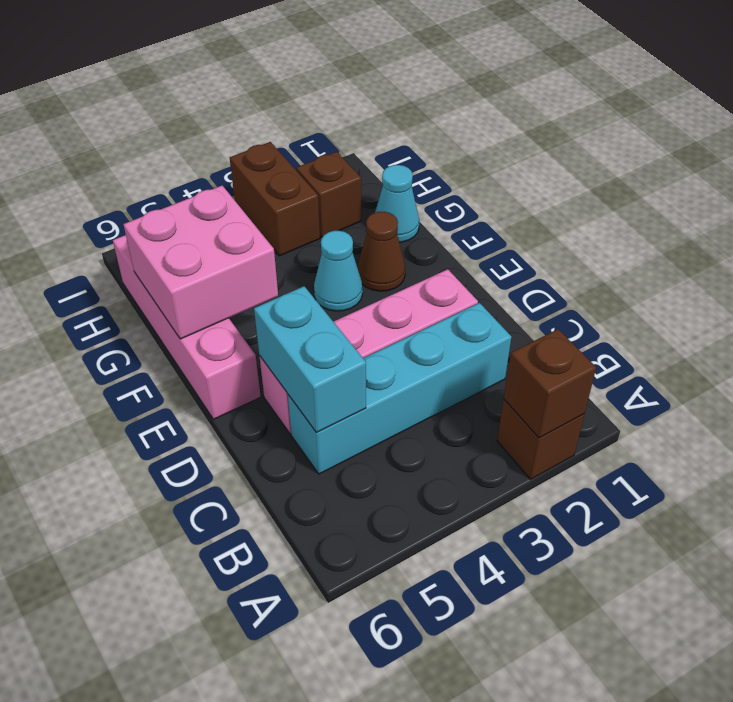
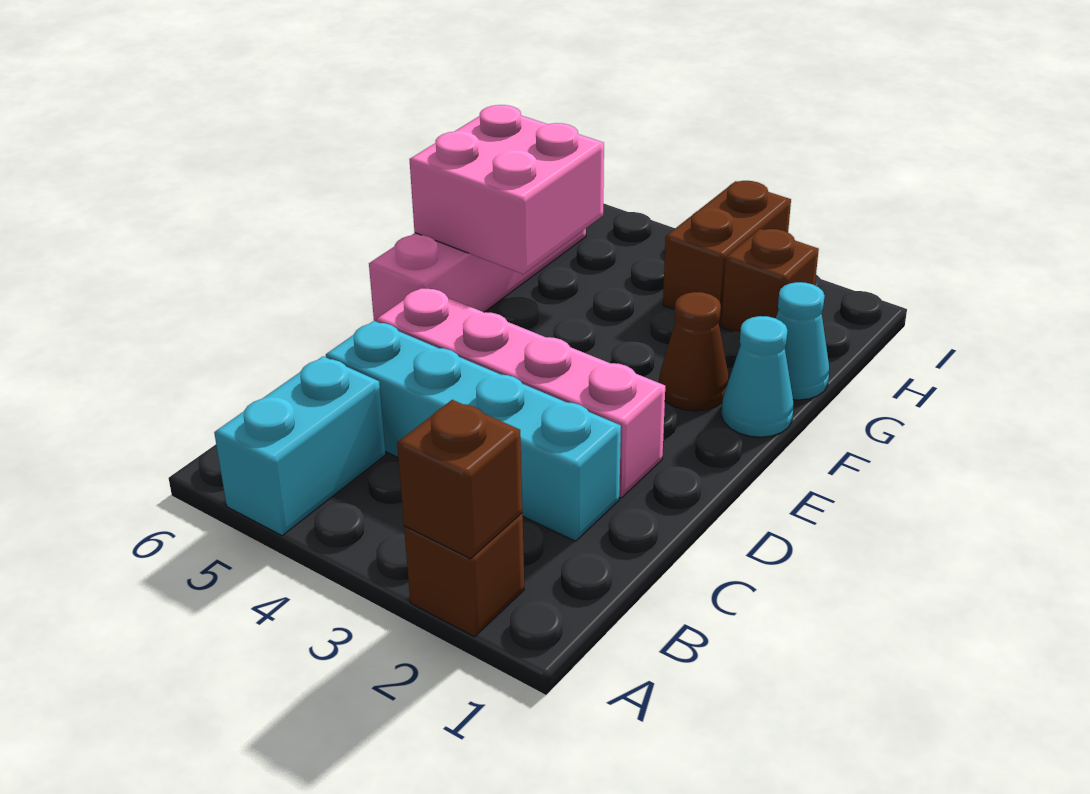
cyan 1x2 brick [254,286,366,433] -> cyan 1x2 brick moved to [214,356,386,536]
cyan 1x1 cone [314,231,363,311] -> cyan 1x1 cone moved to [721,316,794,437]

